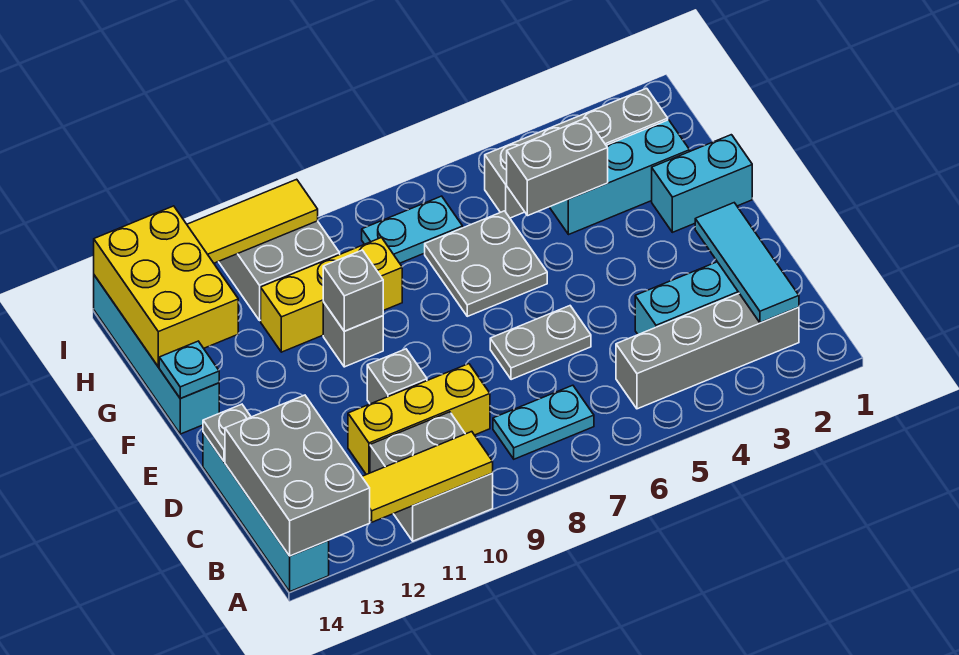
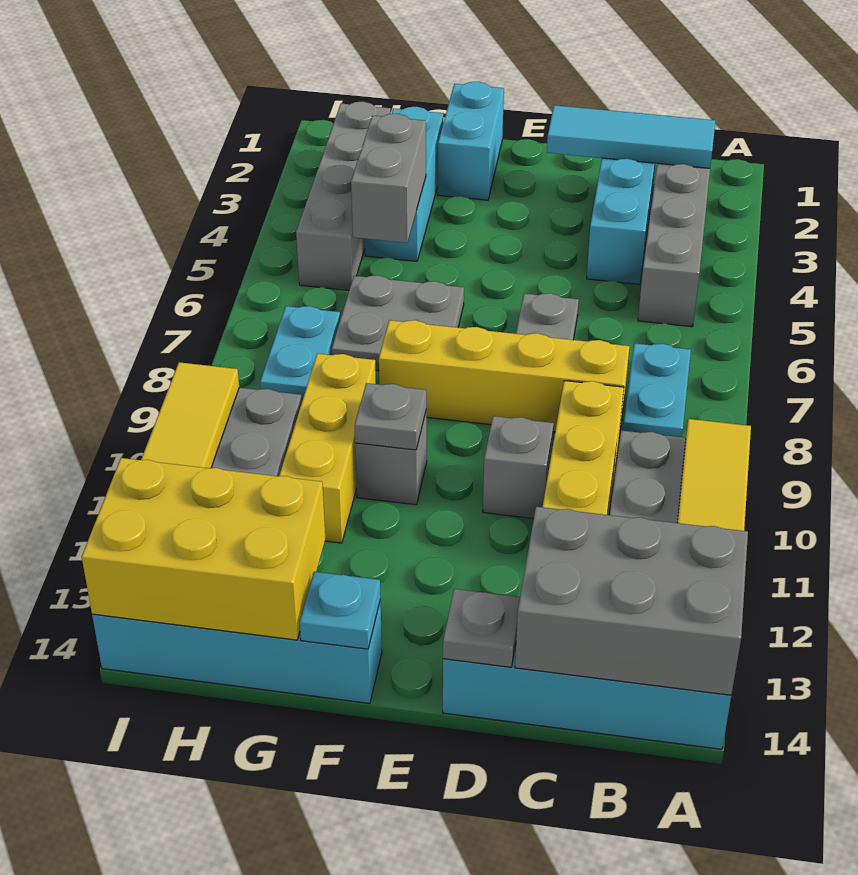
none -> yellow 1x4 brick [379,320,629,436]
grey 1x1 brick [323,250,383,331] -> grey 1x1 plate [355,383,427,450]

